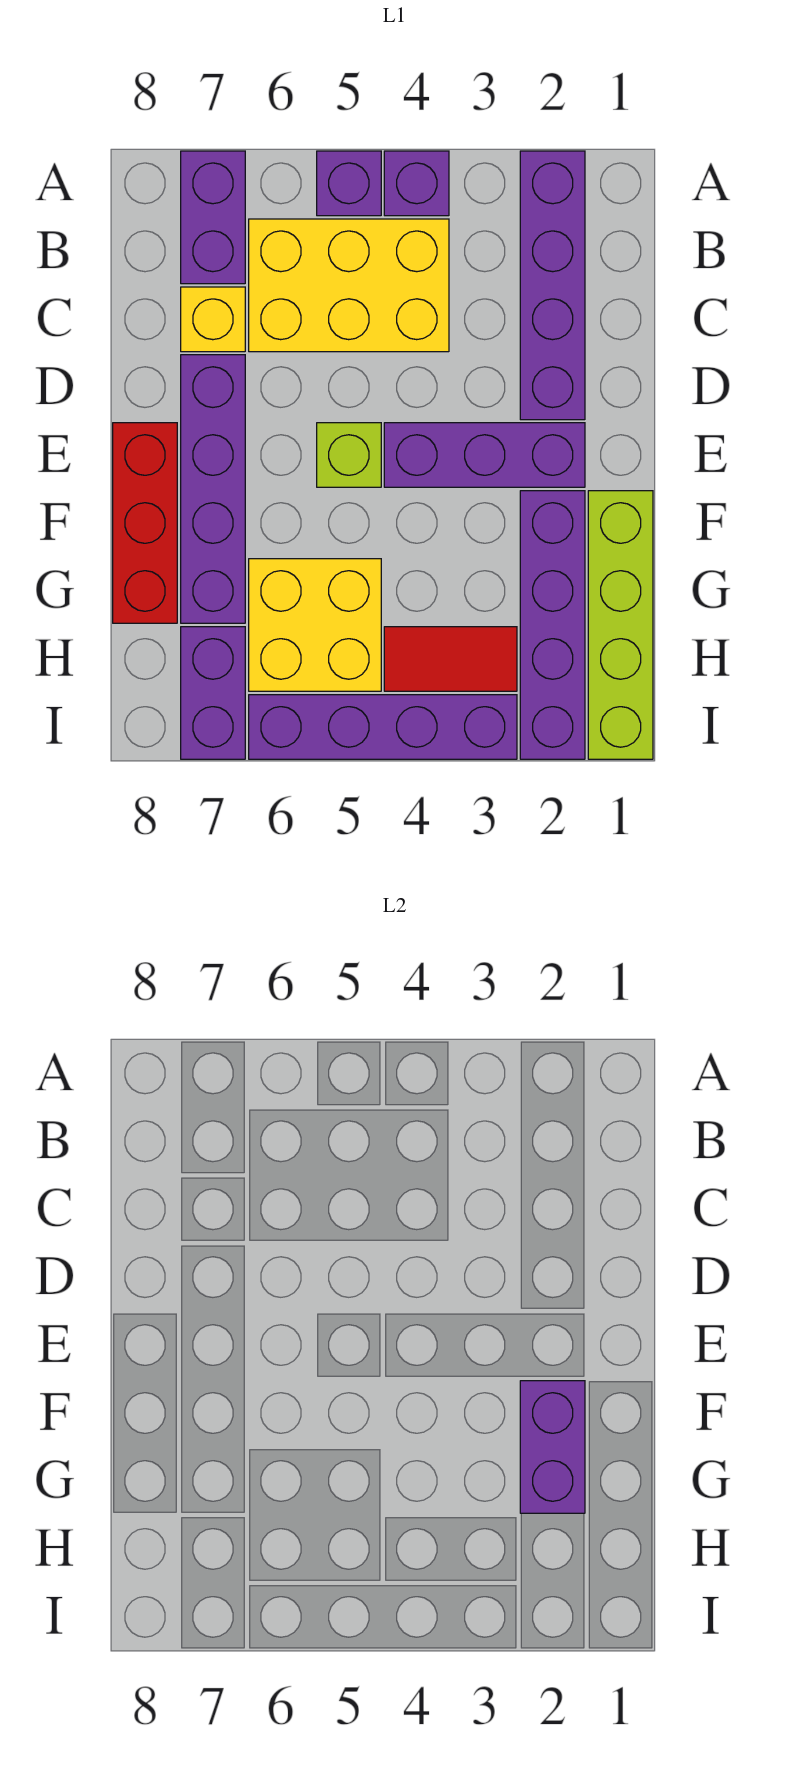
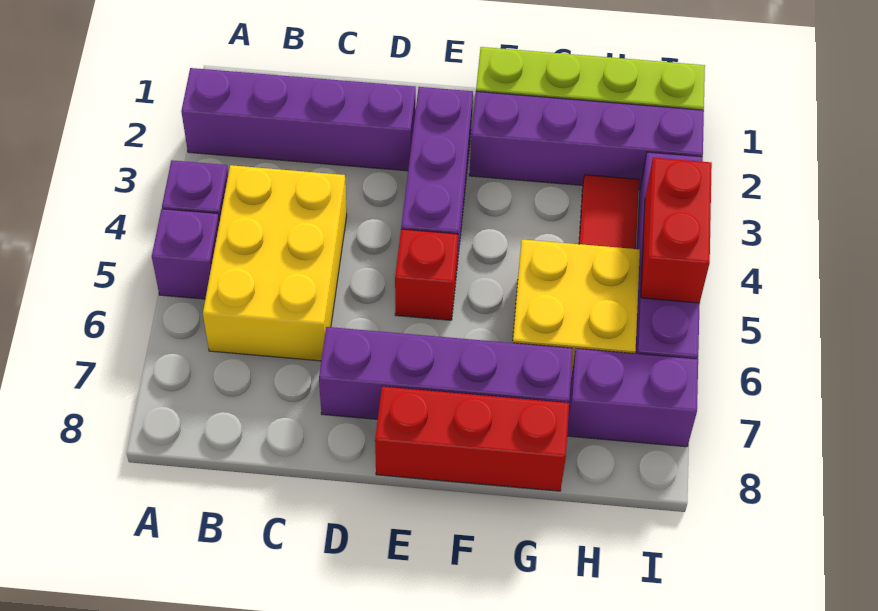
purple 1x2 brick [181,151,245,284] -> none
yellow 1x1 brick [181,287,245,352] -> none
lime 1x1 brick [317,423,381,487] -> red 1x1 brick [395,229,458,320]
purple 1x2 brick [520,1381,585,1513] -> none
none -> red 1x2 brick [641,158,712,303]

